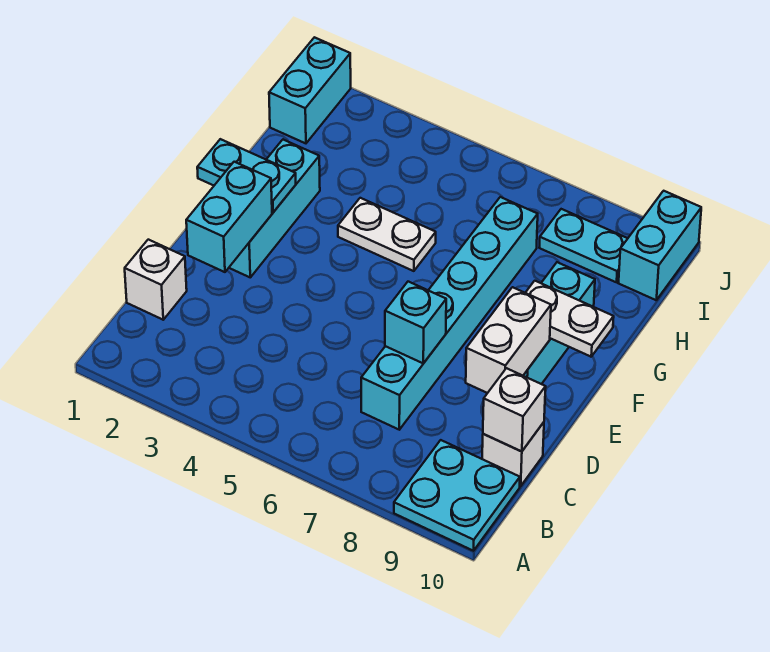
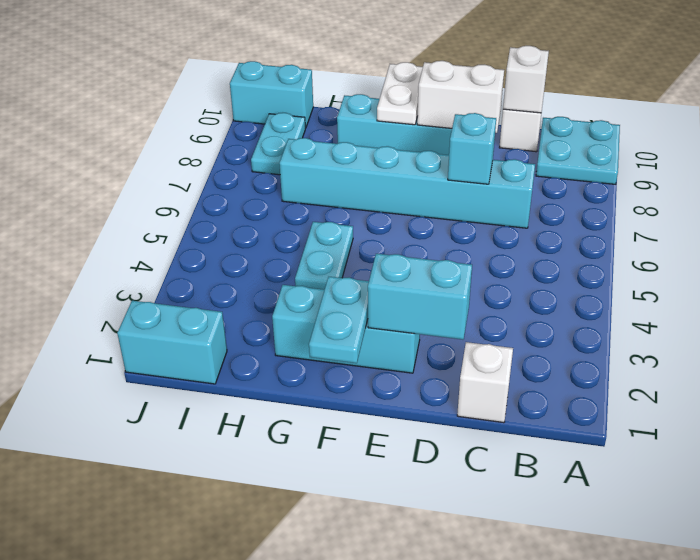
white 1x2 plate [338,198,436,271] -> cyan 1x2 plate [295,222,353,290]

